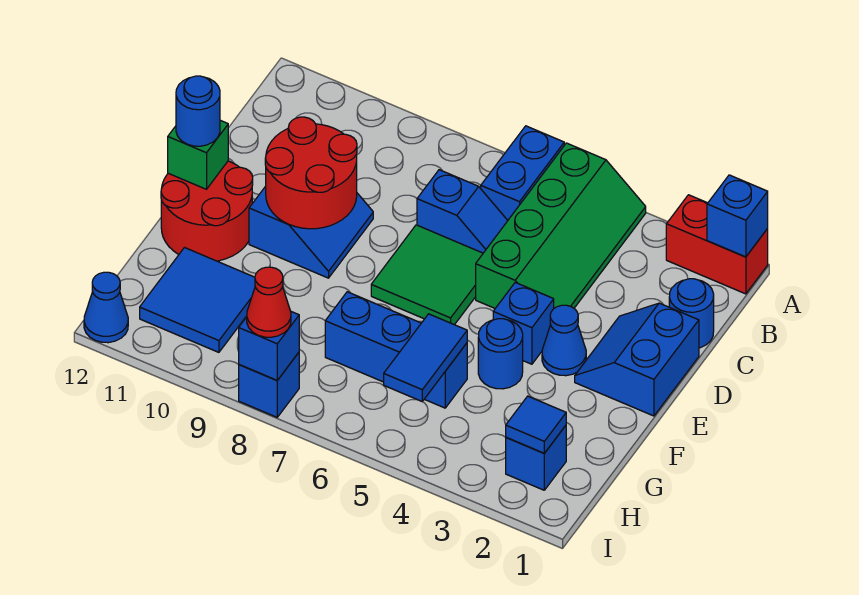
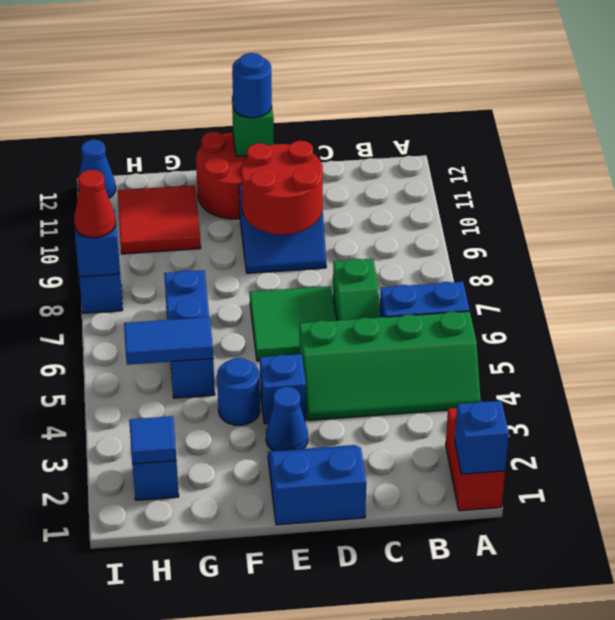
blue 1x1 round brick [669,279,714,348] -> none
blue 1x2 slope [417,170,508,253] -> green 1x2 slope [333,258,381,321]
blue 2x2 tile [140,248,255,352] -> red 2x2 tile [118,185,201,254]

